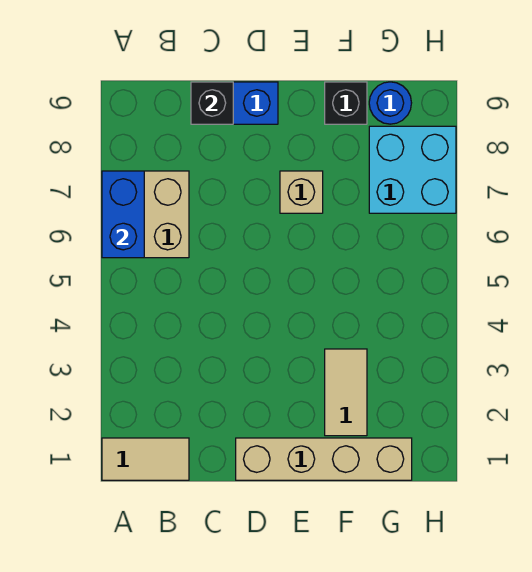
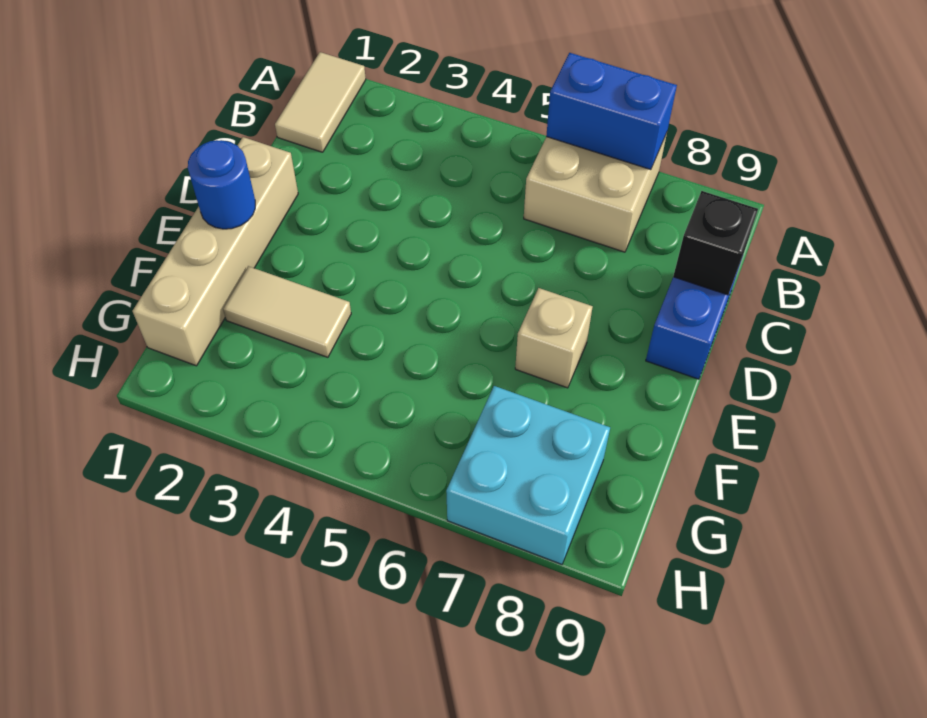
black 1x1 brick [325,82,367,124] -> none
blue 1x1 round brick [369,82,411,124] -> blue 1x1 round brick moved to [188,140,255,229]

